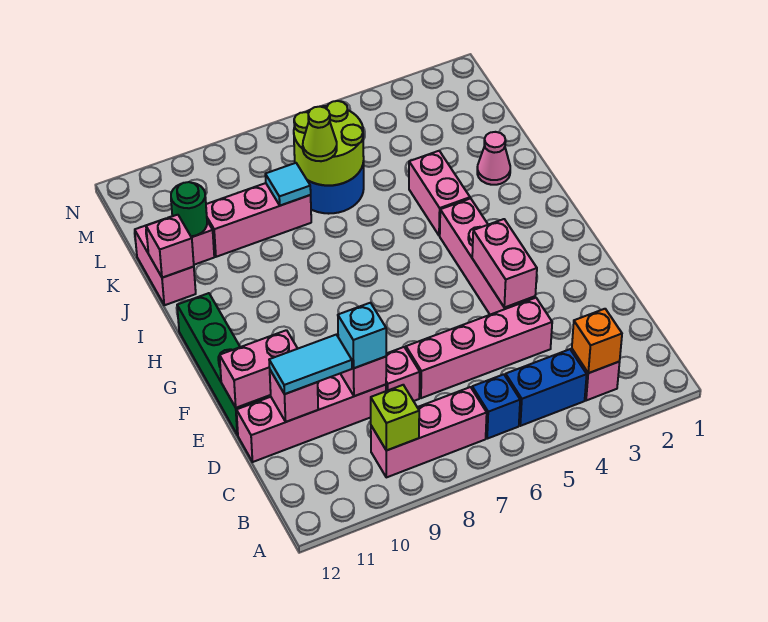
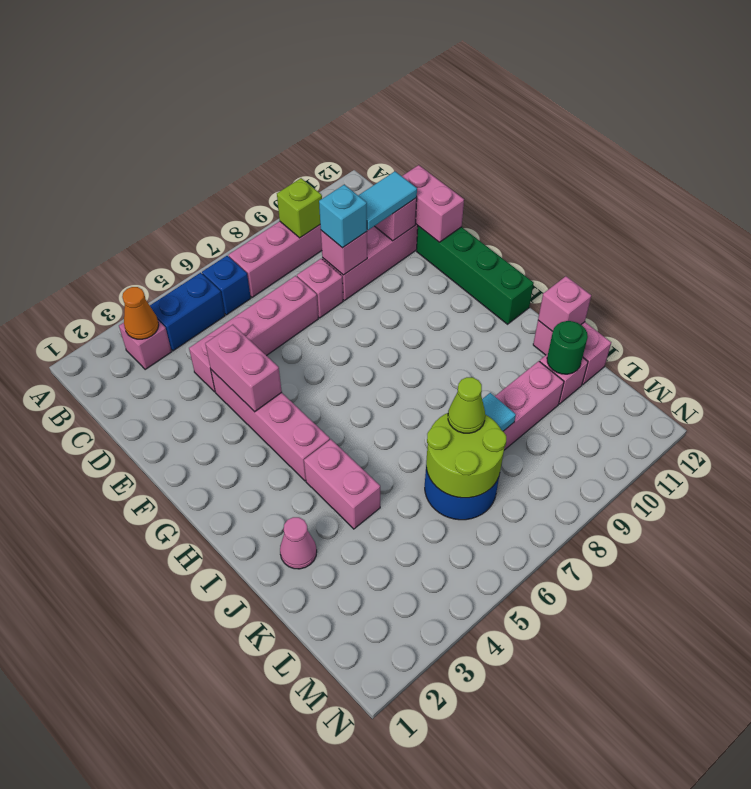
orange 1x1 brick [572,309,622,373] -> orange 1x1 cone [122,287,159,339]
pink 1x2 brick [220,330,298,408] -> pink 1x2 brick turned to [402,165,464,242]

